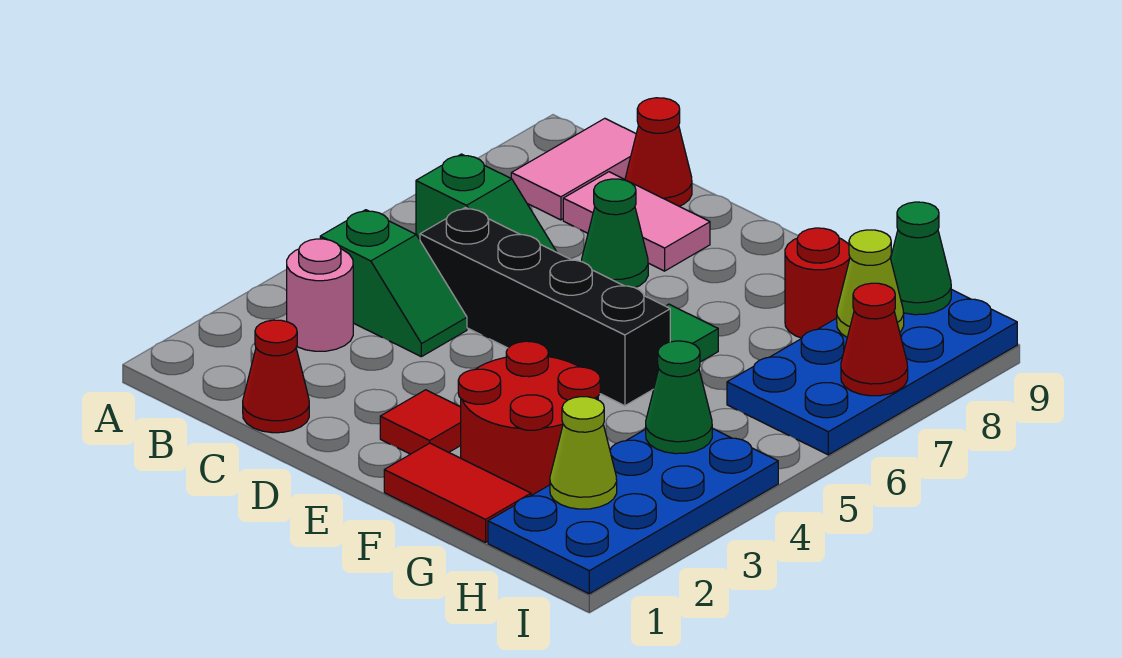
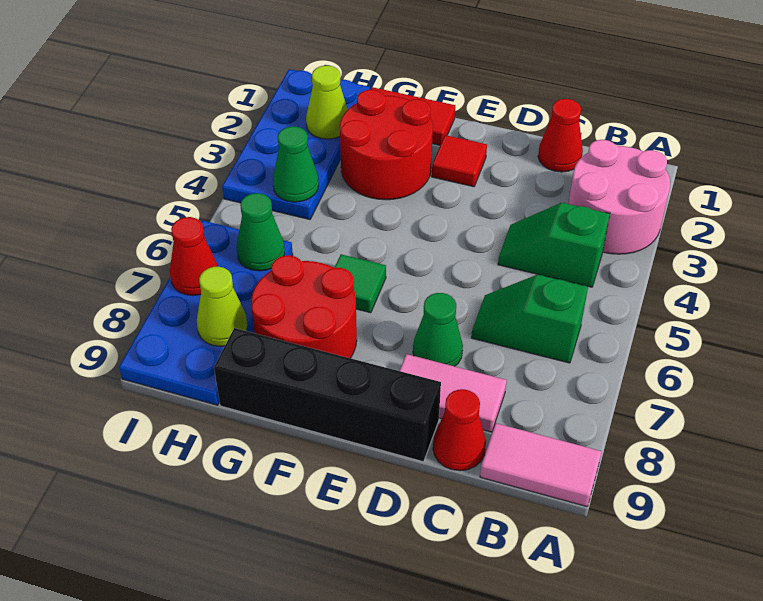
pink 1x1 round brick [287,239,353,351] -> pink 2x2 round brick [569,140,670,254]
pink 1x2 tile [511,118,636,220] -> pink 1x2 tile turned to [480,423,602,507]
black 1x4 brick [420,208,670,406] -> black 1x4 brick moved to [214,328,441,462]
red 1x1 round brick [785,228,850,338] -> red 2x2 round brick [251,255,357,358]
green 1x1 cone [891,202,951,315] -> green 1x1 cone moved to [236,193,285,271]

